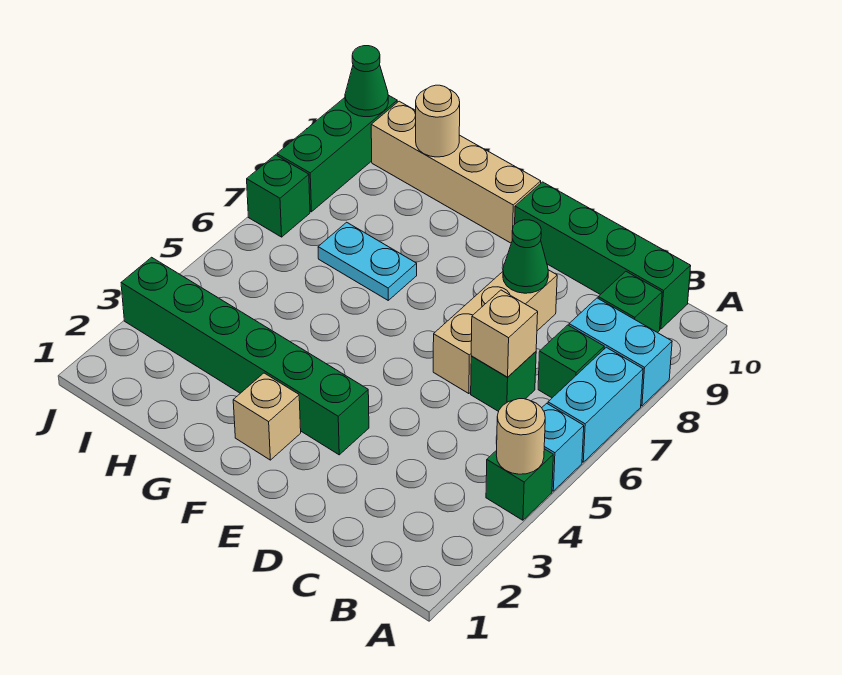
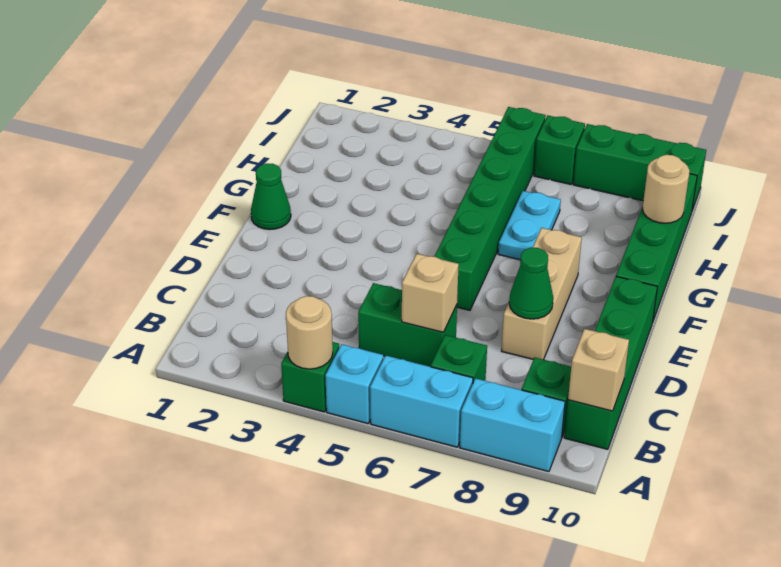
cyan 1x2 brick [569,298,672,406] -> cyan 1x2 brick turned to [460,378,565,472]
green 1x1 brick [471,352,536,412] -> green 1x2 brick [358,283,457,367]
tan 1x3 brick [433,270,557,394] -> tan 1x3 brick turned to [502,228,582,360]
green 1x6 brick [121,257,369,455] -> green 1x6 brick moved to [434,107,546,310]
tan 1x1 brick [233,373,301,460] -> tan 1x1 brick moved to [568,329,629,411]
tan 1x4 brick [371,101,541,243] -> green 1x4 brick [616,174,697,321]
green 1x1 cone [345,46,388,117] -> green 1x1 cone moved to [251,164,291,230]

